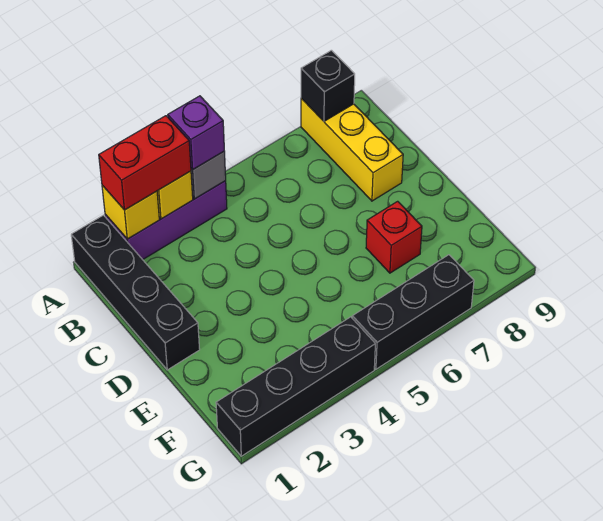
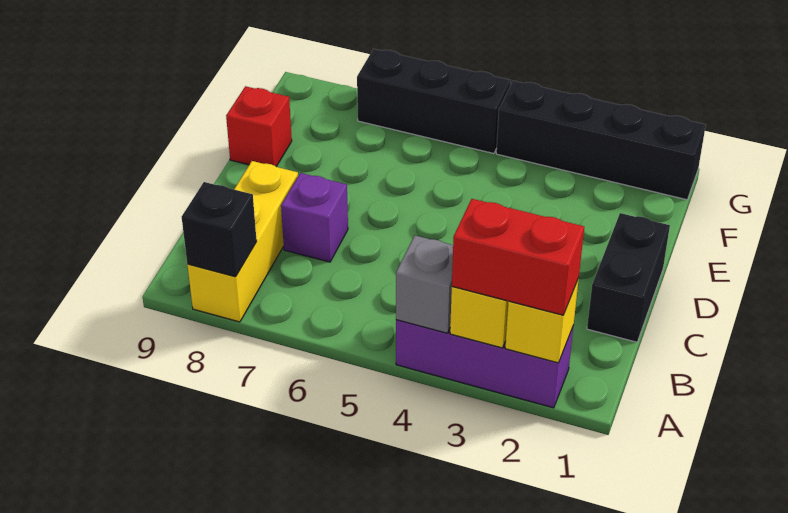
black 1x4 brick [71,215,200,370] -> black 1x2 brick [587,213,670,342]
purple 1x1 brick [168,96,224,170] -> purple 1x1 brick moved to [281,173,348,262]
red 1x1 brick [366,201,422,273] -> red 1x1 brick moved to [226,86,292,166]

